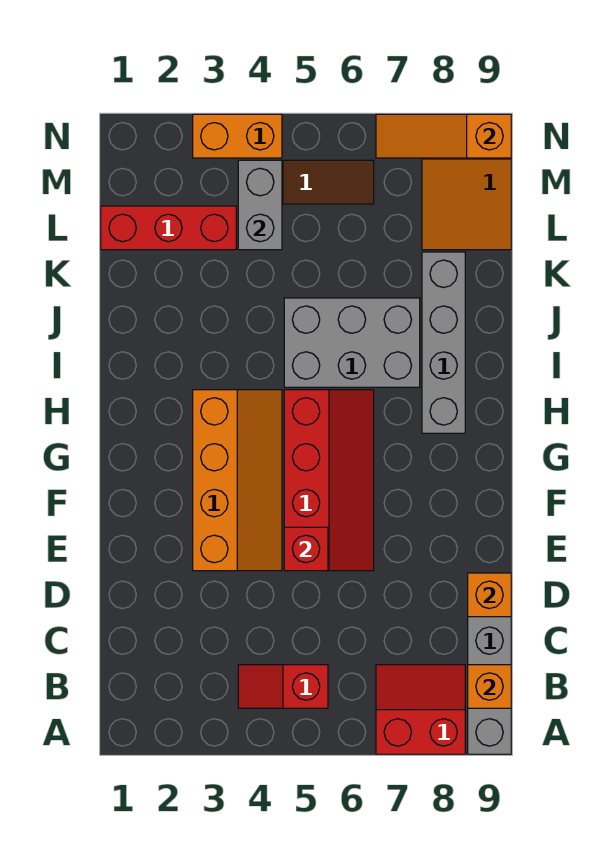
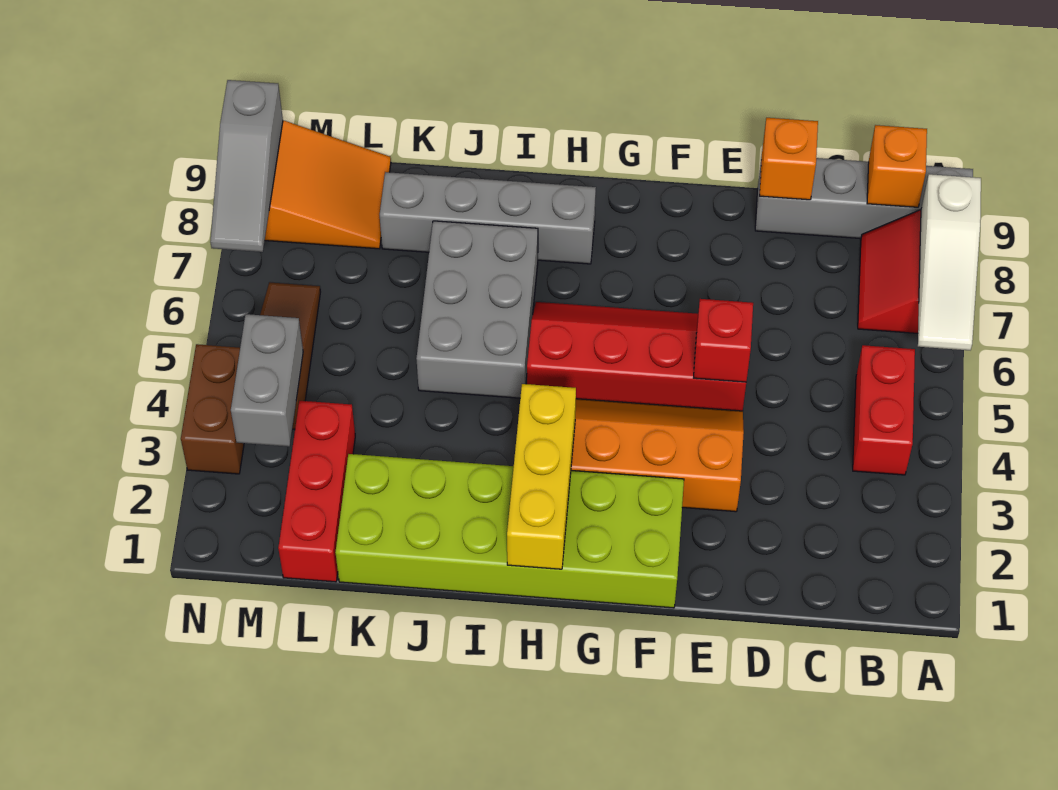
none -> white 1x3 slope [918,174,981,350]
red 1x2 slope [238,665,328,708] -> red 1x2 brick [853,345,915,475]
none -> lime 2x6 brick [335,454,684,608]
none -> yellow 1x3 brick [507,384,576,569]
grey 1x2 brick [238,160,282,250] -> grey 1x2 brick turned to [231,314,303,447]
orange 1x2 brick [193,114,282,158] -> brown 1x2 brick [181,344,244,474]
orange 1x3 slope [376,114,511,158] -> grey 1x3 slope [210,80,283,252]

